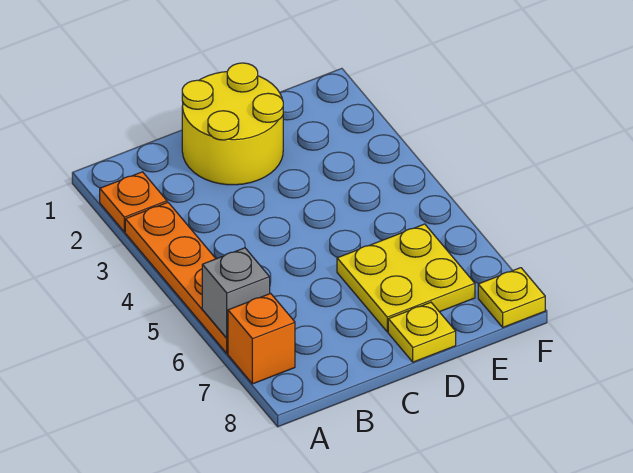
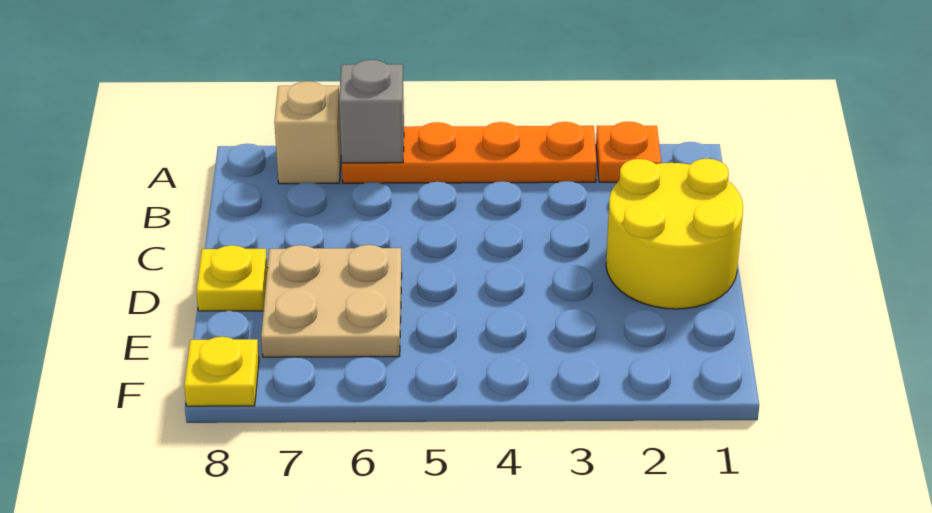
orange 1x1 brick [228,293,295,384] -> tan 1x1 brick [274,81,341,184]
yellow 2x2 plate [337,224,475,332] -> tan 2x2 plate [261,245,402,357]

